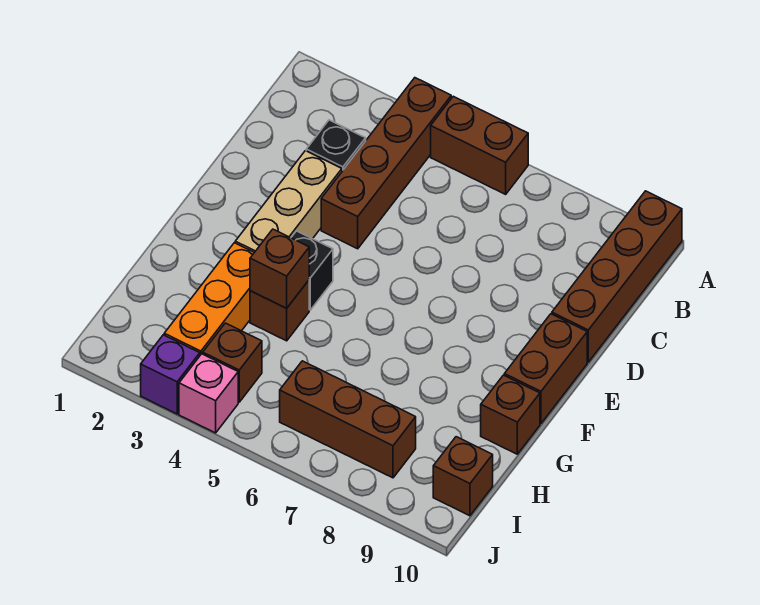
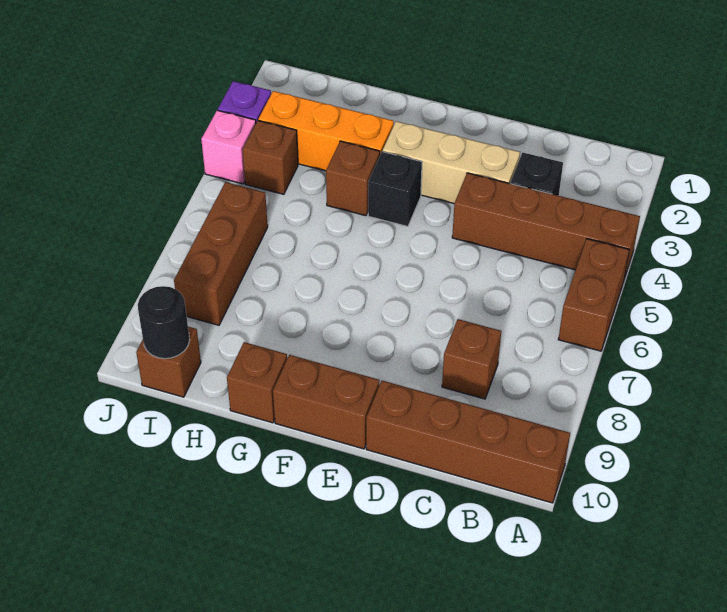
brown 1x1 brick [250,229,309,308] -> brown 1x1 brick moved to [442,319,501,399]
none -> black 1x1 round brick [138,286,190,359]

